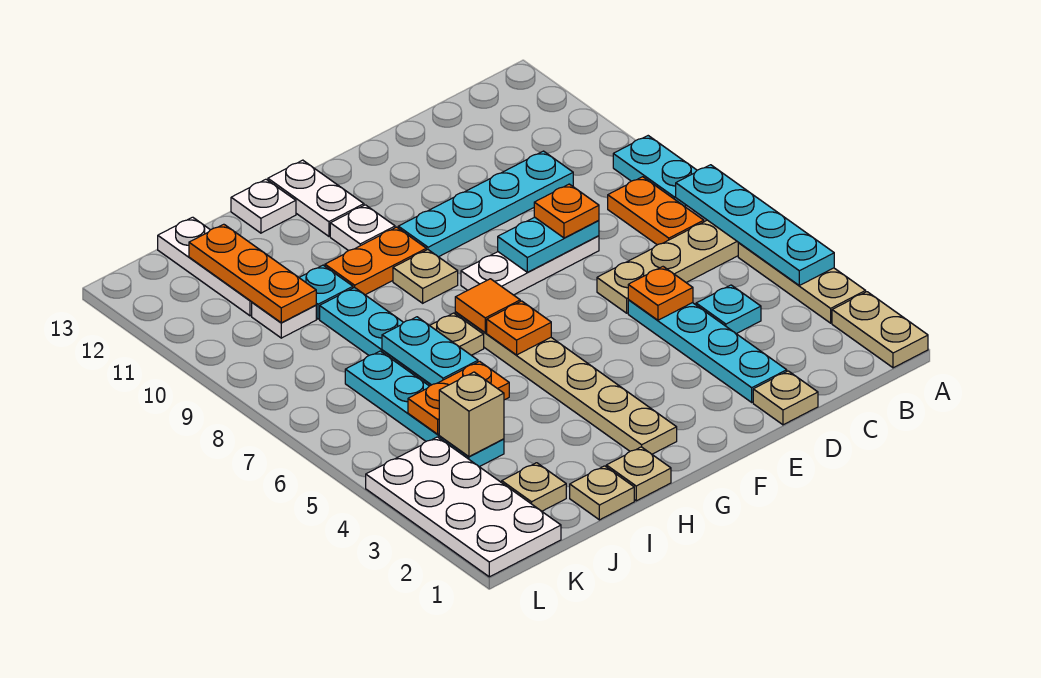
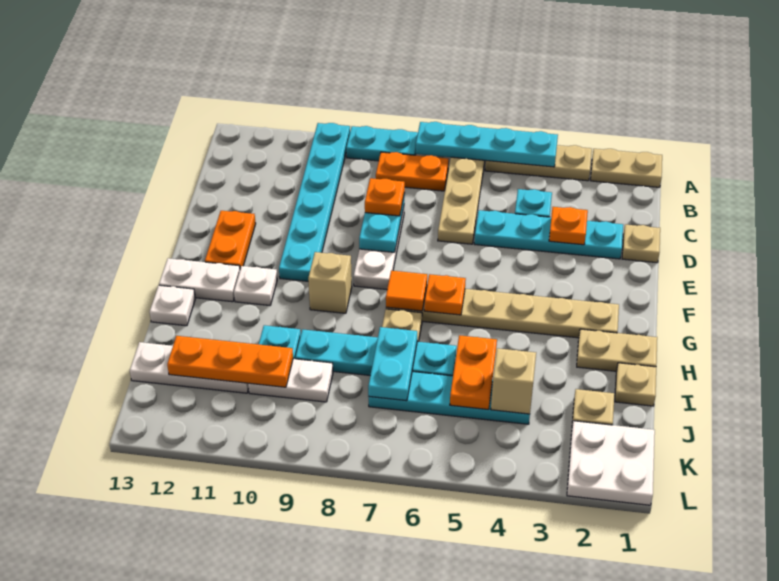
cyan 1x4 plate [398,151,573,257] -> cyan 1x6 plate [279,123,350,281]
orange 1x1 plate [628,267,693,320] -> orange 1x1 plate moved to [549,207,588,245]
tan 1x1 plate [393,250,458,303] -> tan 1x1 brick [308,252,352,313]
orange 1x2 plate [325,227,426,295] -> orange 1x2 plate moved to [205,211,256,268]
tan 1x1 plate [606,447,671,501] -> tan 1x2 plate [577,329,657,371]
cyan 1x2 plate [382,317,478,385] -> cyan 1x2 plate turned to [368,327,417,401]
white 1x1 plate [252,302,316,338] -> white 1x2 plate [248,359,333,402]
white 2x4 plate [366,437,561,577] -> white 2x2 plate [567,421,655,505]

